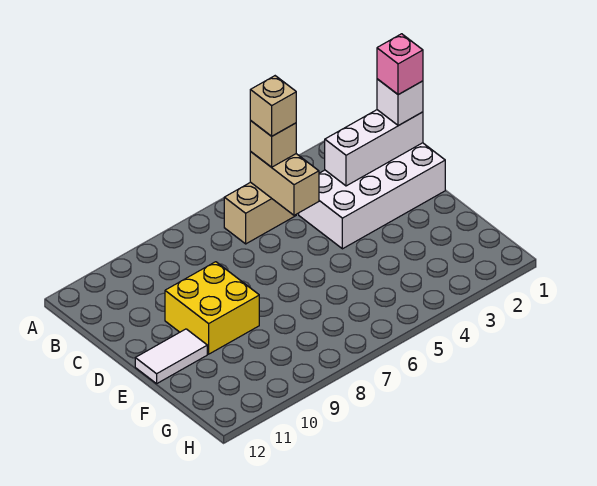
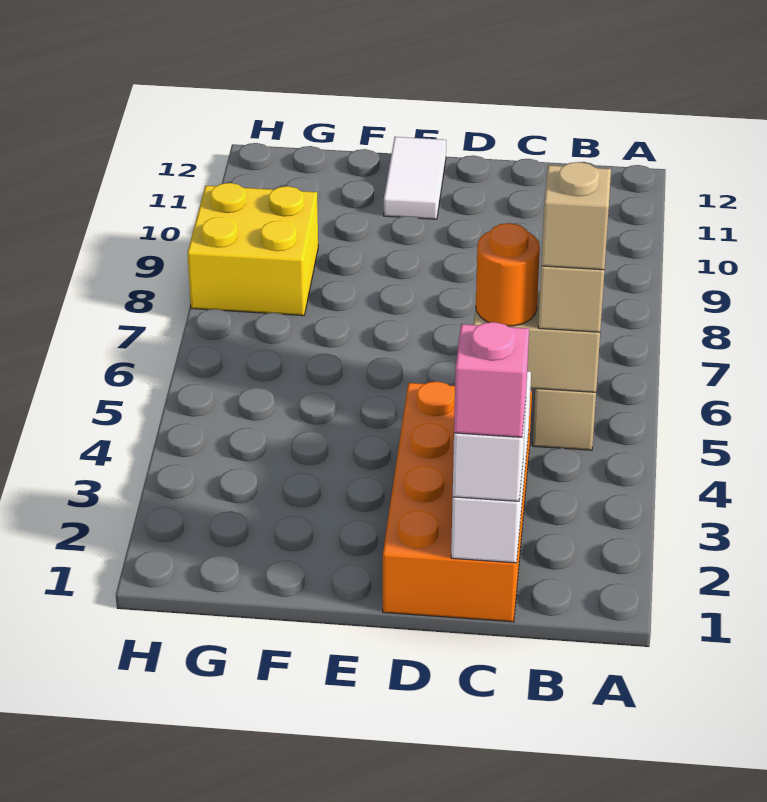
white 2x4 brick [299,143,445,249] -> orange 2x4 brick [383,381,532,622]
none -> orange 1x1 round brick [476,223,540,326]
yellow 2x2 brick [165,262,259,354] -> yellow 2x2 brick moved to [187,183,318,316]

